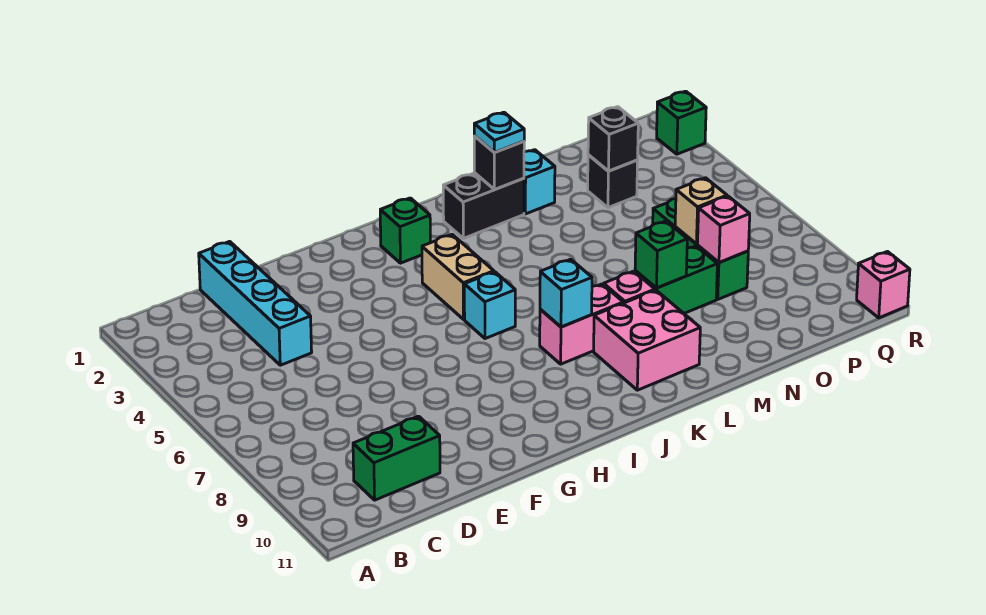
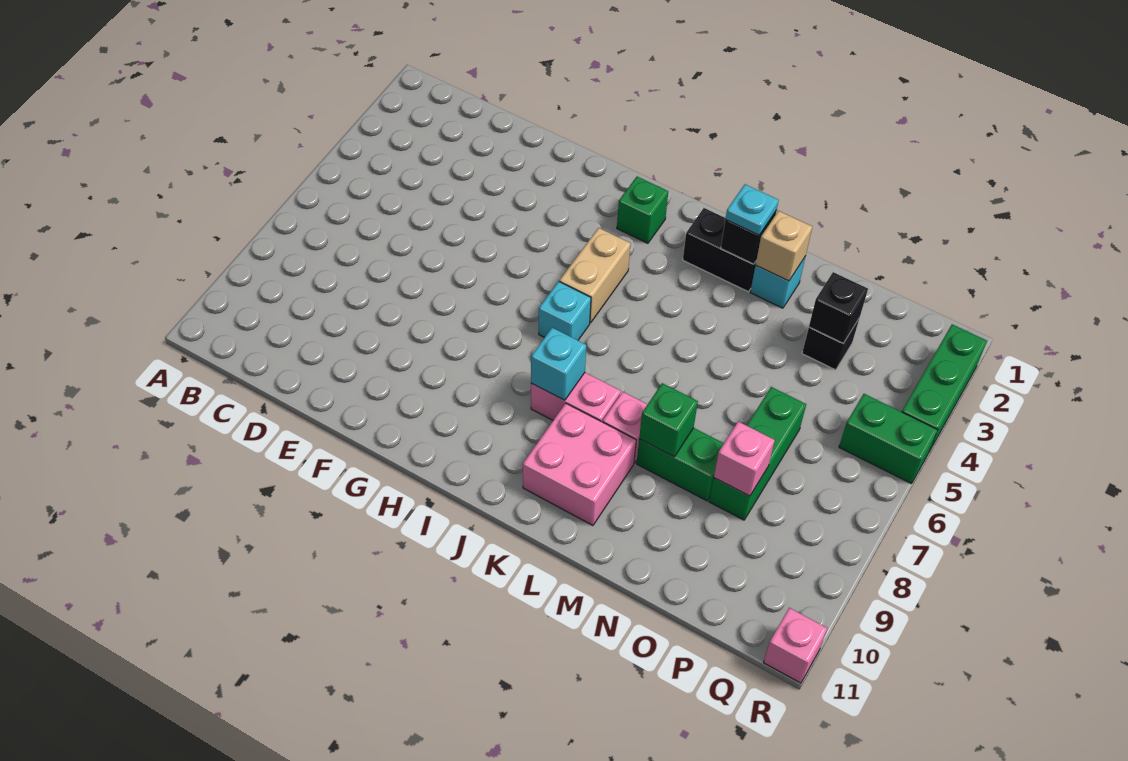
green 1x2 brick [353,416,440,500] -> green 1x2 brick moved to [839,394,938,484]
cyan 1x4 brick [199,241,312,365] -> none
tan 1x1 brick [675,178,727,244] -> tan 1x1 brick moved to [756,211,812,281]
green 1x1 brick [657,91,706,154] -> green 1x3 brick [902,324,987,450]

